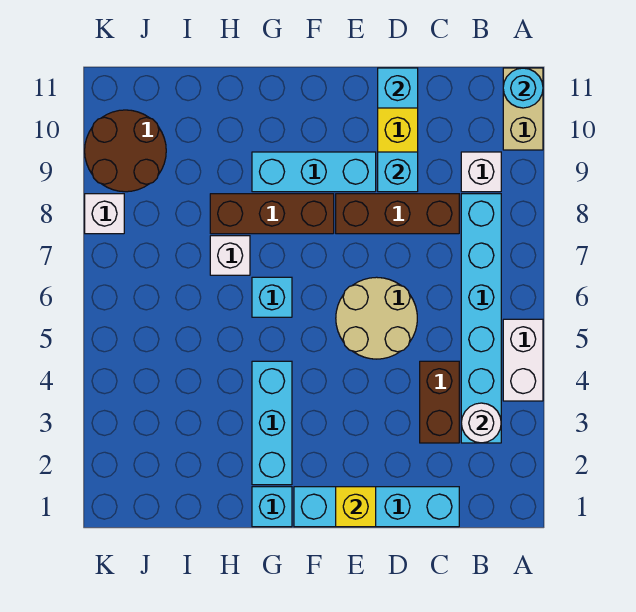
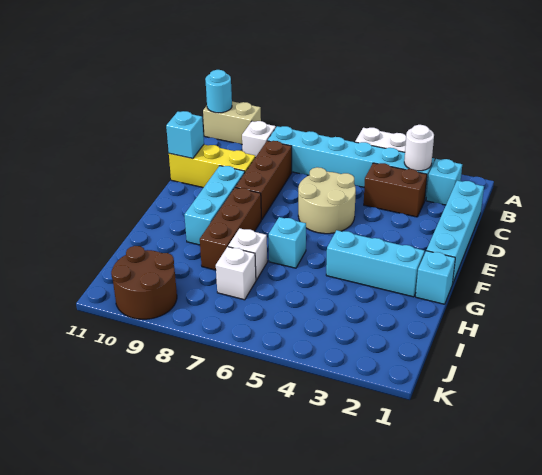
cyan 1x1 brick [378,152,418,192] -> cyan 1x1 brick moved to [426,159,462,205]
yellow 1x1 brick [336,487,376,527] -> none
white 1x1 brick [85,194,124,234] -> white 1x1 brick moved to [216,247,256,300]

